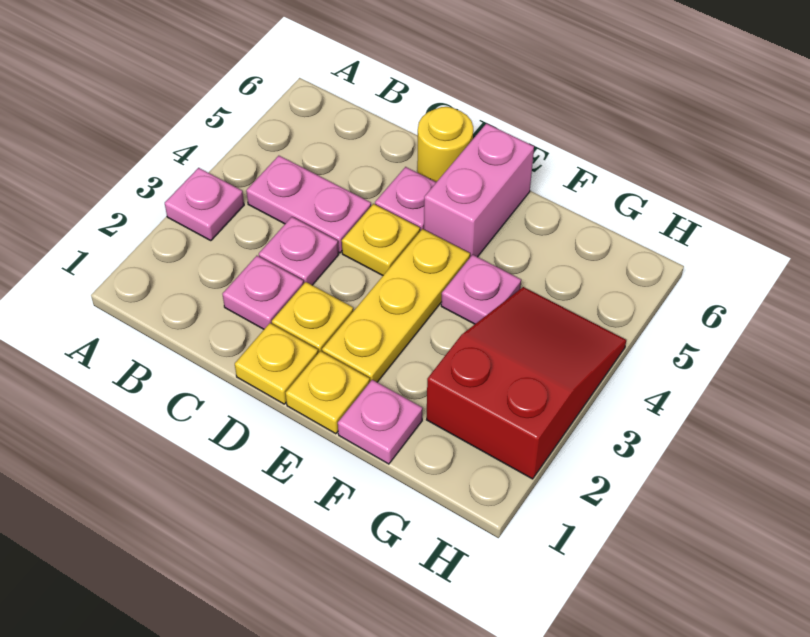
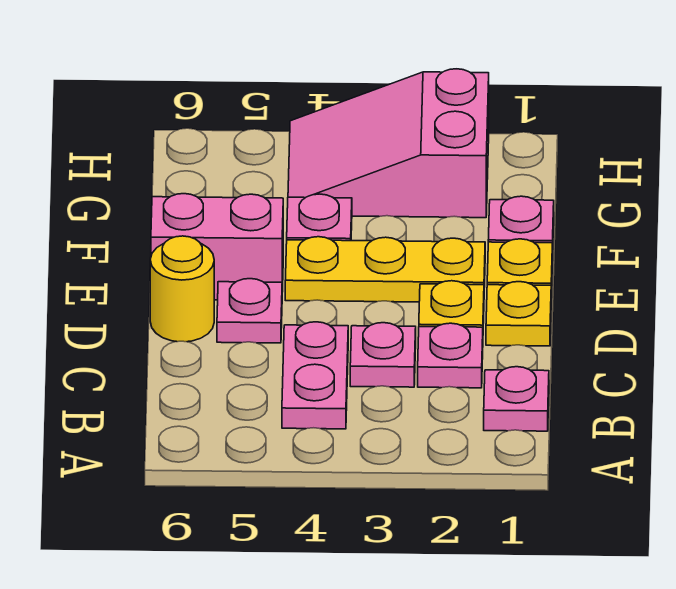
pink 1x1 plate [165,168,244,241] -> pink 1x1 plate moved to [484,367,549,431]
yellow 1x1 plate [342,204,420,275] -> none
red 2x3 slope [427,287,626,479] -> pink 2x3 slope [288,69,489,218]

